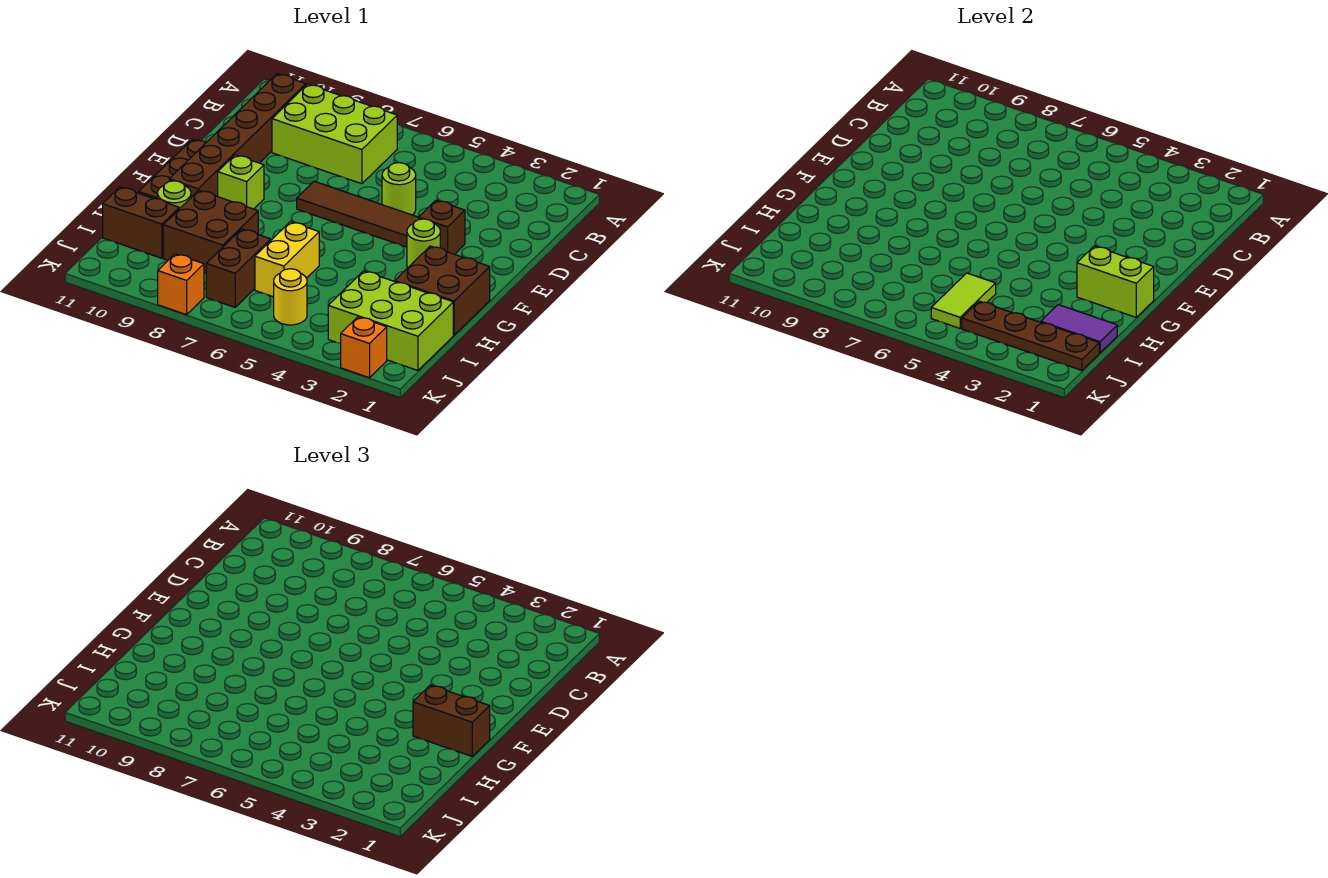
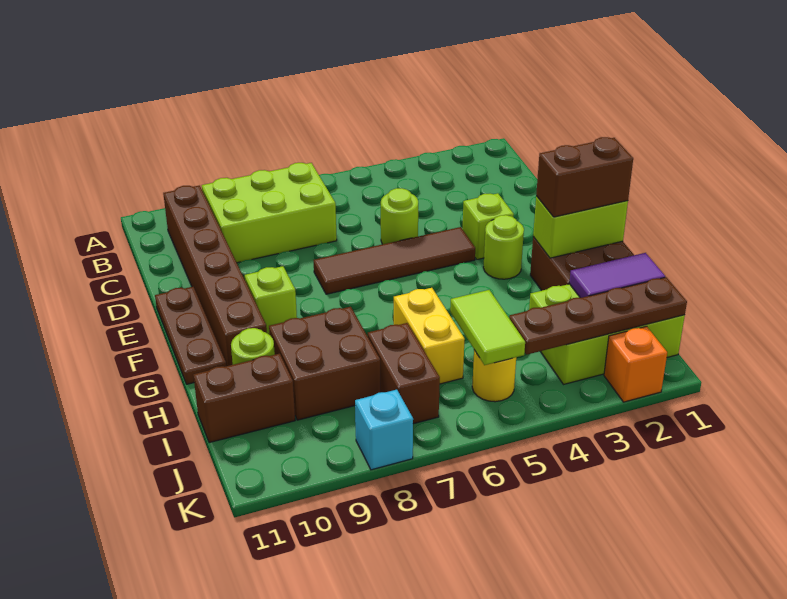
brown 1x1 brick [419,200,465,254] -> lime 1x1 brick [462,193,514,260]
orange 1x1 brick [158,254,204,315] -> cyan 1x1 brick [355,390,413,470]

